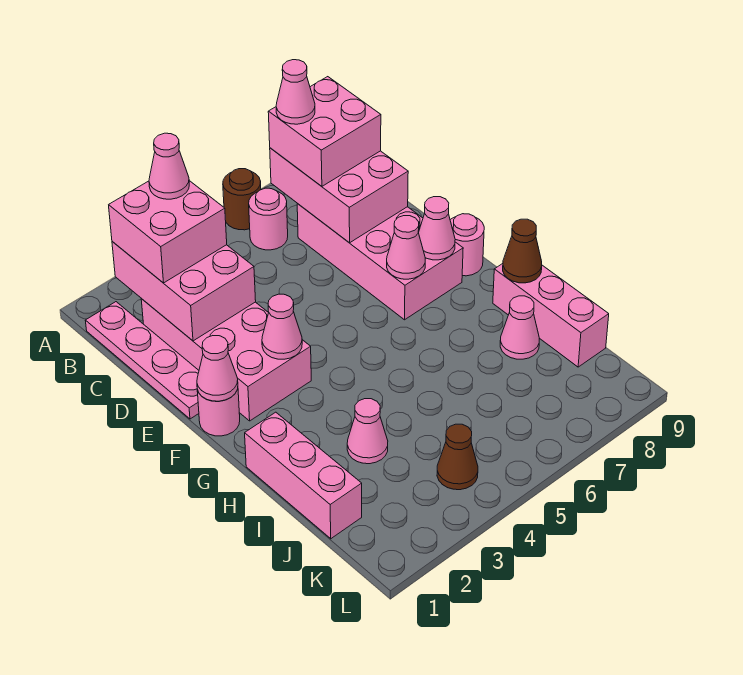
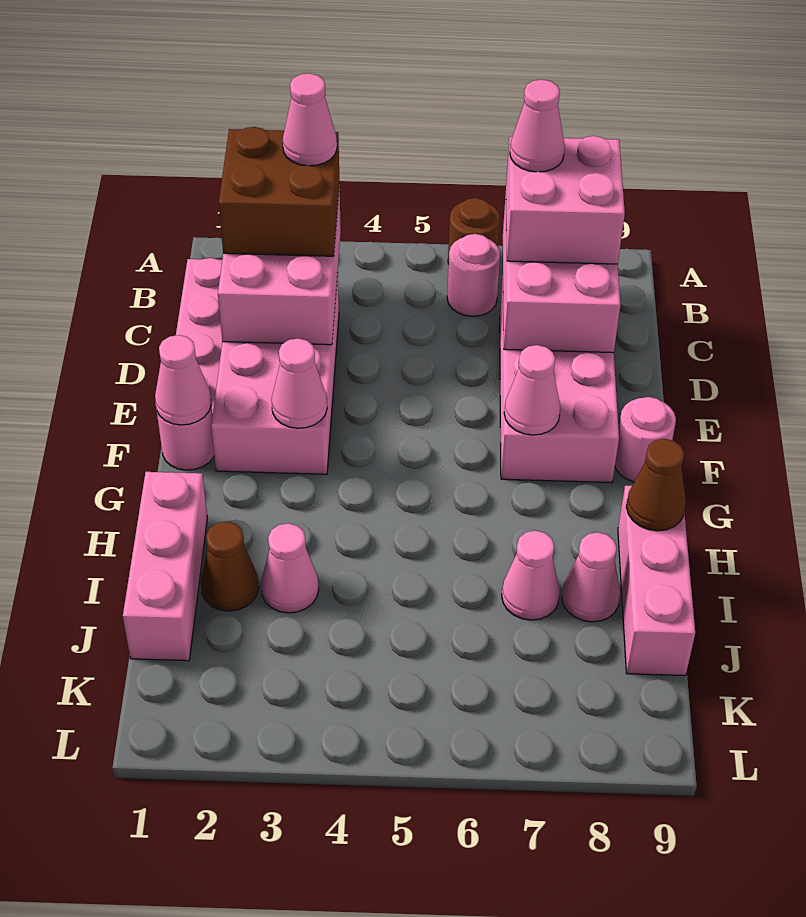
pink 2x2 brick [109,181,227,283] -> brown 2x2 brick [219,127,340,256]
pink 1x1 cone [418,197,455,260] -> pink 1x1 cone moved to [502,531,560,620]
brown 1x1 cone [437,424,478,490] -> brown 1x1 cone moved to [201,522,259,611]

